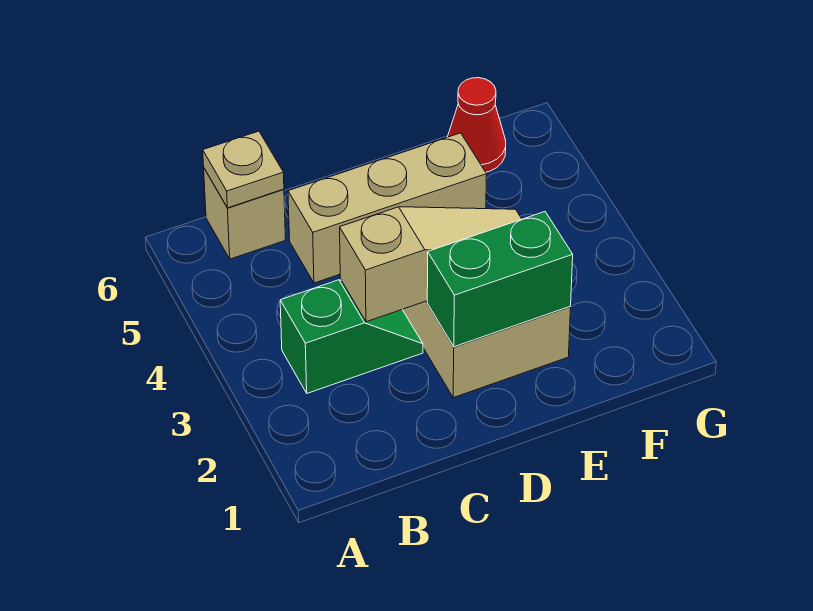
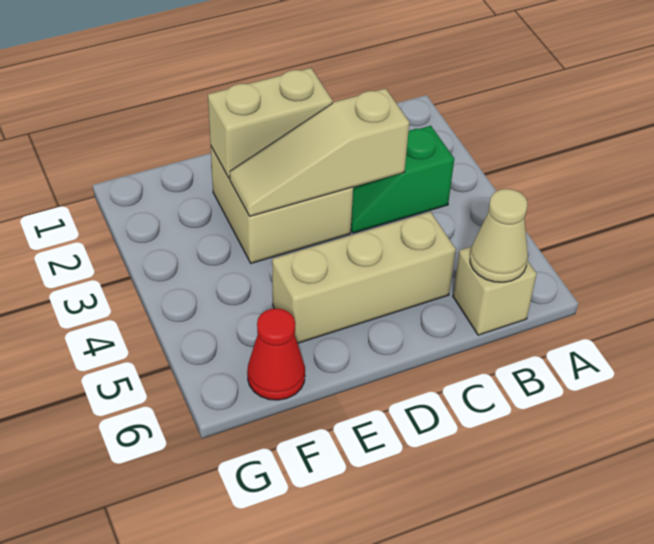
tan 1x1 plate [203,131,284,208] -> tan 1x1 cone [470,189,528,282]
green 1x2 brick [427,212,573,347] -> tan 1x2 brick [208,68,333,179]

